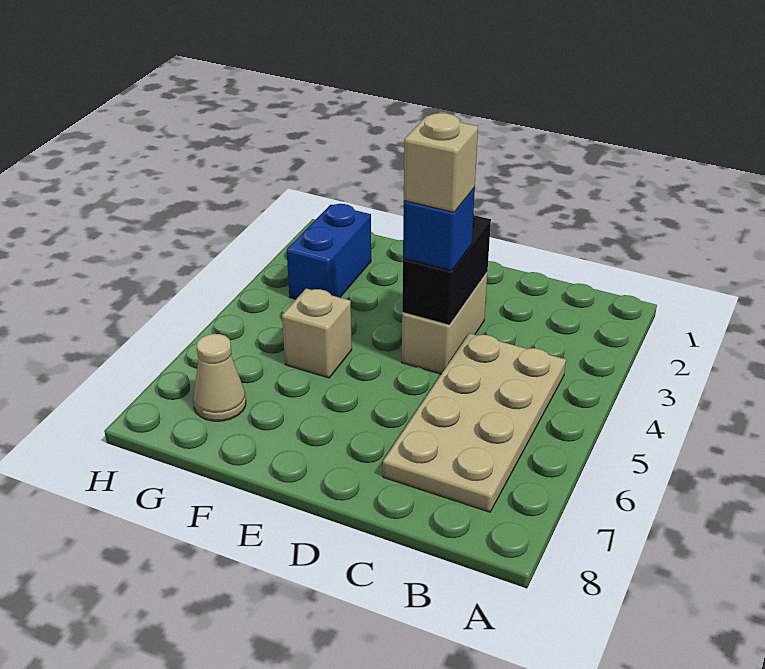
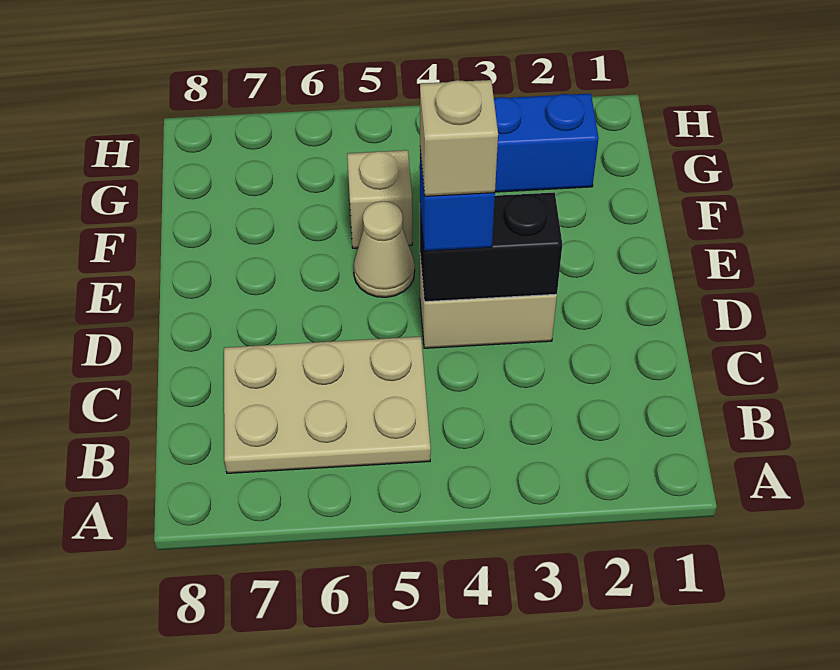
tan 2x4 plate [383,333,566,512] -> tan 2x3 plate [224,337,431,473]
tan 1x1 cone [193,334,246,421] -> tan 1x1 cone moved to [354,201,415,297]

